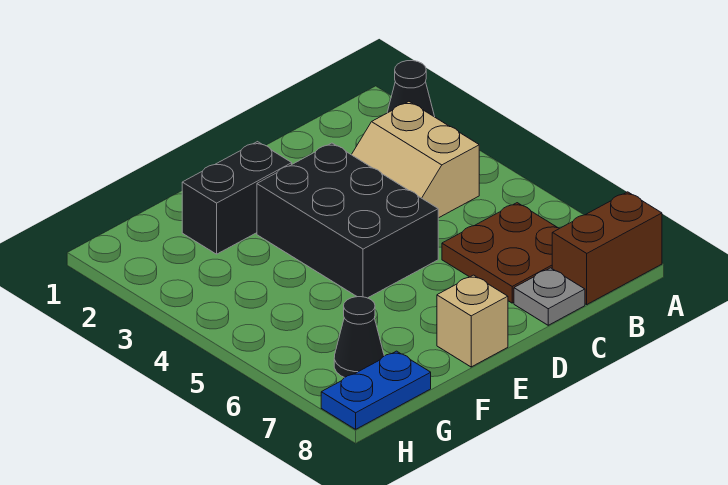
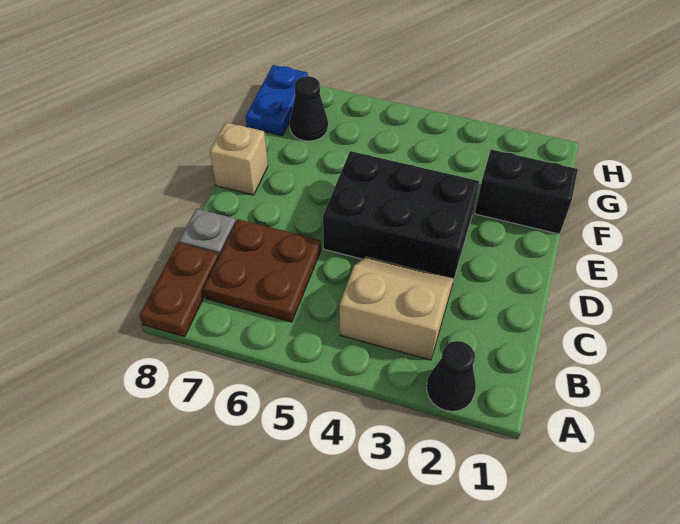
brown 1x2 brick [552,192,662,304] -> brown 1x2 plate [139,243,219,337]
black 1x2 brick [182,142,292,254] -> black 1x2 brick turned to [475,149,578,234]

